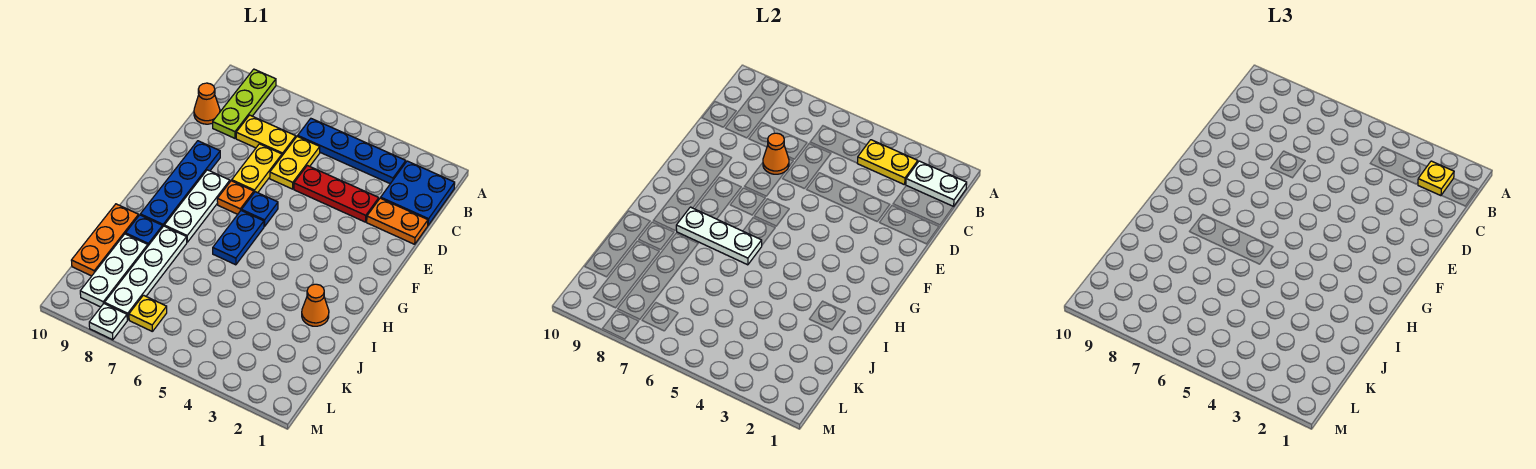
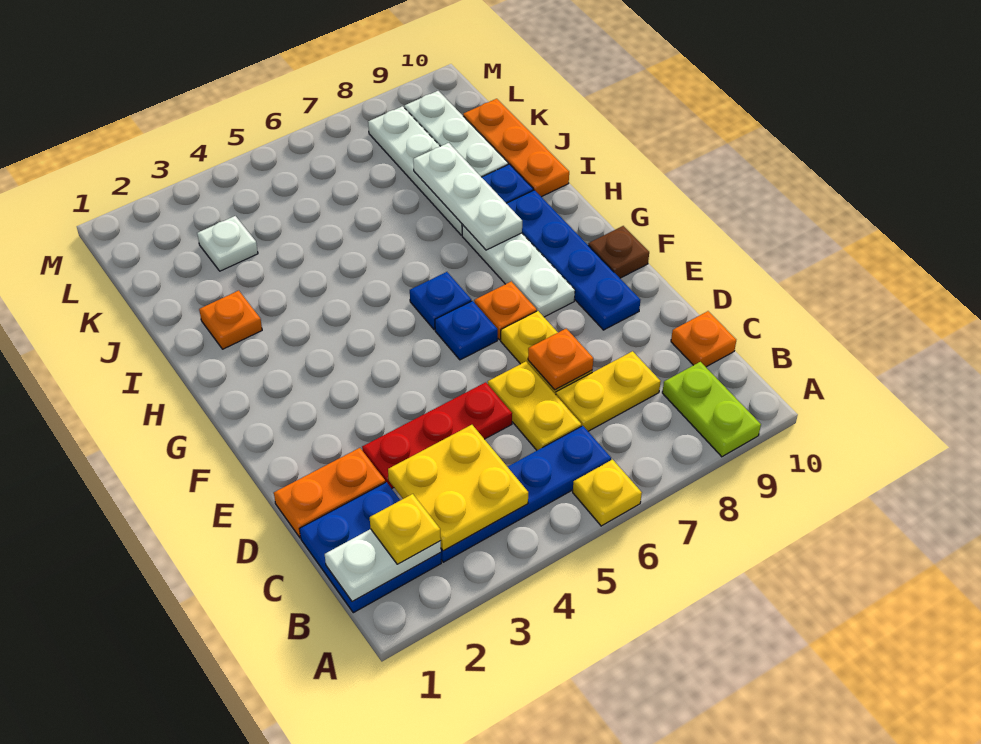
lime 1x3 plate [213,69,276,138] -> lime 1x2 plate [662,362,761,457]
yellow 1x2 plate [857,140,918,185] -> yellow 2x2 plate [388,425,528,551]
orange 1x1 cone [194,83,220,124] -> orange 1x1 plate [671,311,736,367]
orange 1x1 cone [763,133,789,174] -> orange 1x1 plate [528,329,593,390]
none -> brown 1x1 plate [588,226,649,278]
blue 1x2 plate [213,210,264,265] -> blue 1x1 plate [410,272,471,330]
white 1x3 plate [676,207,762,265] -> white 1x3 plate turned to [413,143,522,250]
orange 1x1 cone [302,284,329,326] -> orange 1x1 plate [199,291,262,349]
yellow 1x1 plate [129,295,167,332] -> yellow 1x1 plate moved to [573,459,642,526]
white 1x1 plate [89,303,127,340] -> white 1x1 plate moved to [197,216,258,271]

